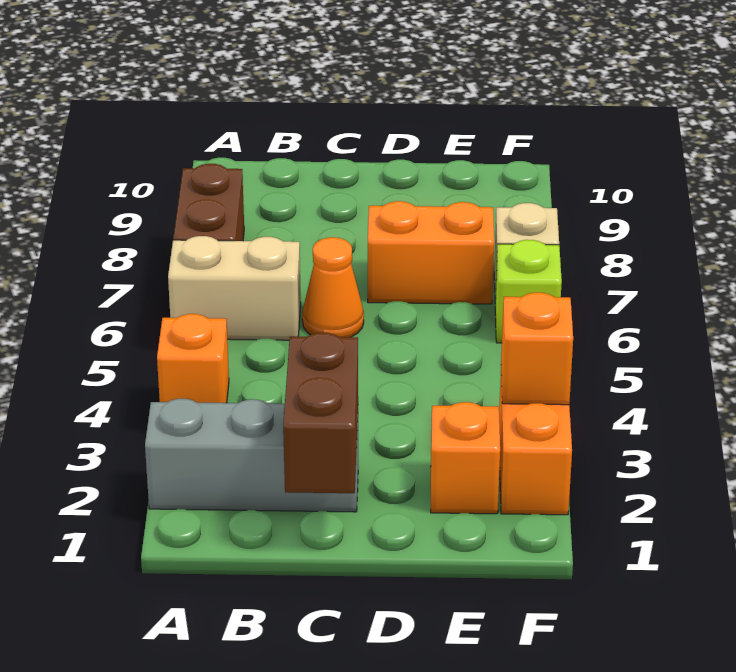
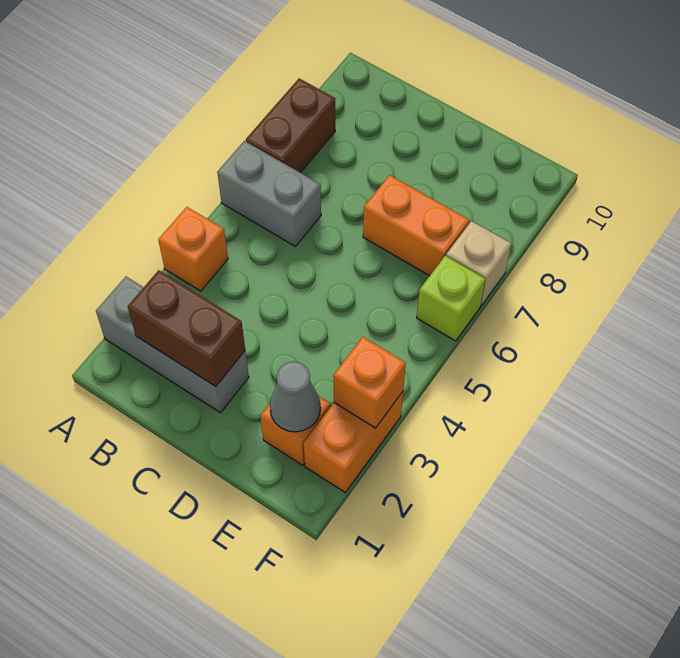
tan 1x2 brick [168,236,301,340] -> grey 1x2 brick [217,141,321,247]
brown 1x2 brick [283,333,358,493] -> brown 1x2 brick turned to [128,270,245,387]
orange 1x1 cone [302,237,364,337] -> none
none -> grey 1x1 cone [270,362,321,432]

